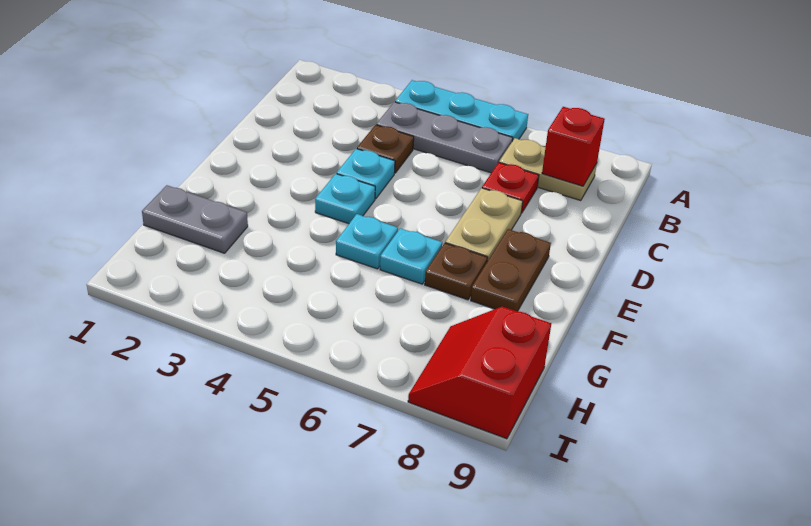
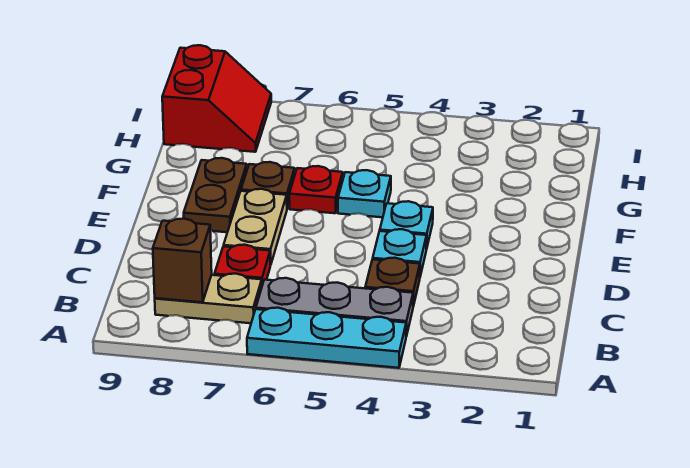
red 1x1 brick [542,107,605,186] -> brown 1x1 brick [153,219,212,302]
cyan 1x1 plate [380,228,442,284] -> red 1x1 plate [289,166,343,213]
grey 1x2 plate [142,185,248,253] -> none

